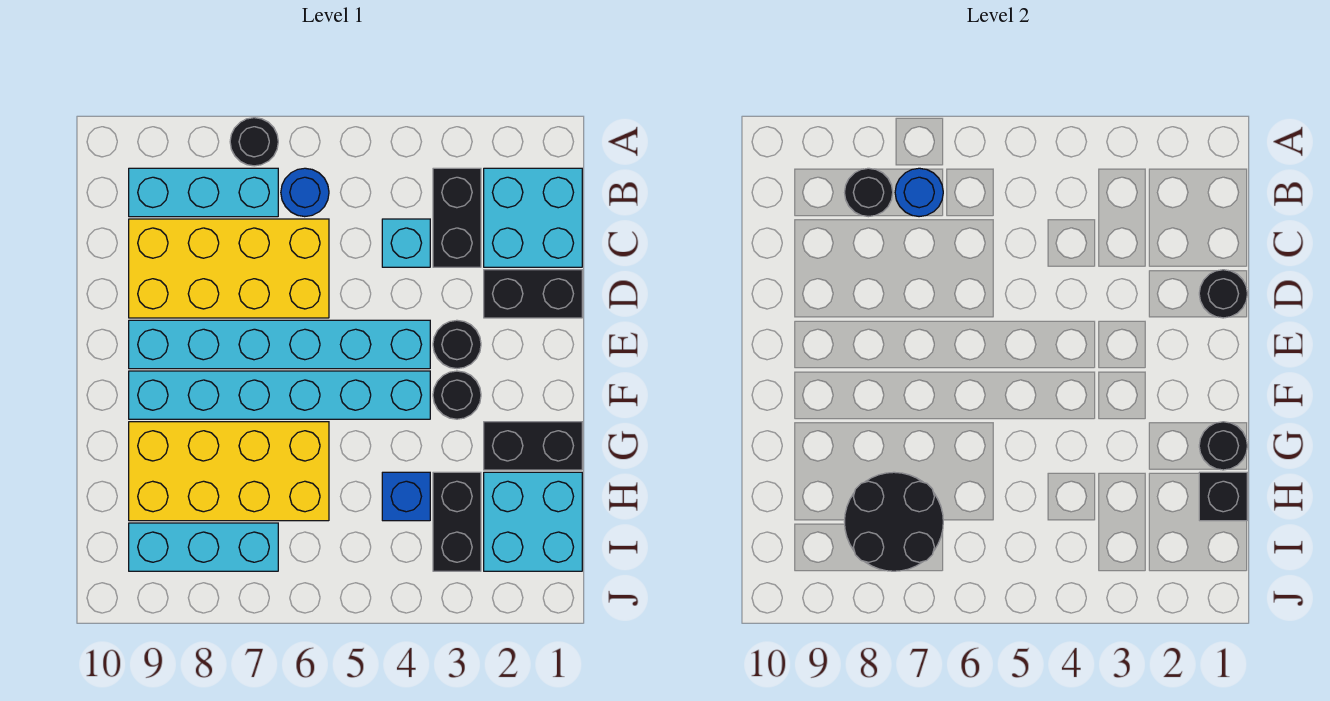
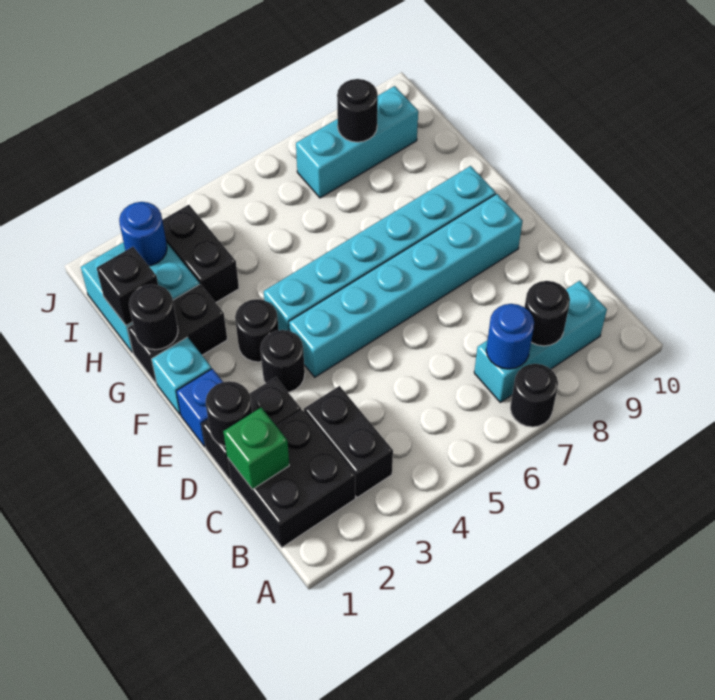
cyan 2x2 brick [484,168,582,267] -> black 2x2 brick [227,410,355,547]
blue 1x1 round brick [281,168,329,217] -> blue 1x1 round brick moved to [119,202,167,266]
none -> green 1x1 brick [223,408,289,490]
cyan 1x1 brick [382,219,430,267] -> cyan 1x1 brick moved to [152,337,212,415]
yellow 2x4 brick [129,219,329,318] -> none
yellow 2x4 brick [129,422,329,521] -> none
blue 1x1 brick [382,472,430,521] -> blue 1x1 brick moved to [176,369,223,447]
black 2x2 round brick [844,472,943,571] -> black 1x1 round brick [337,79,378,142]

